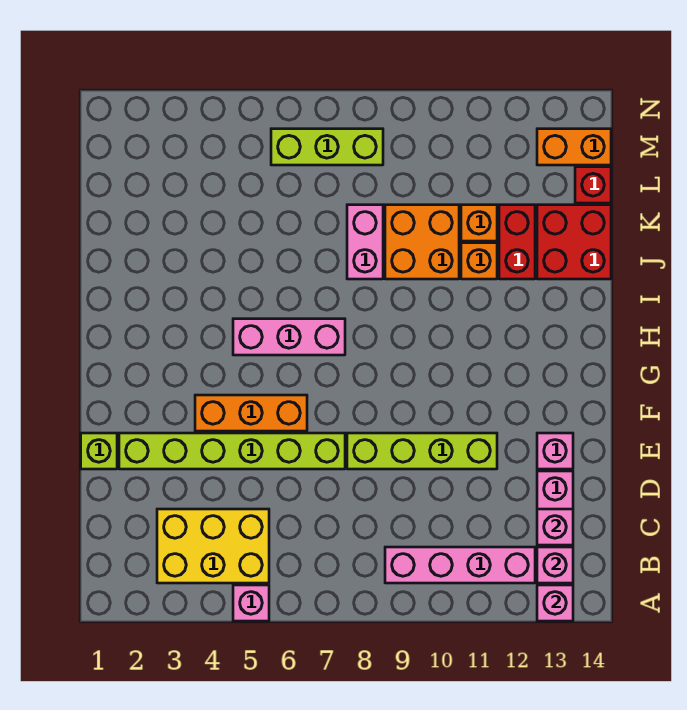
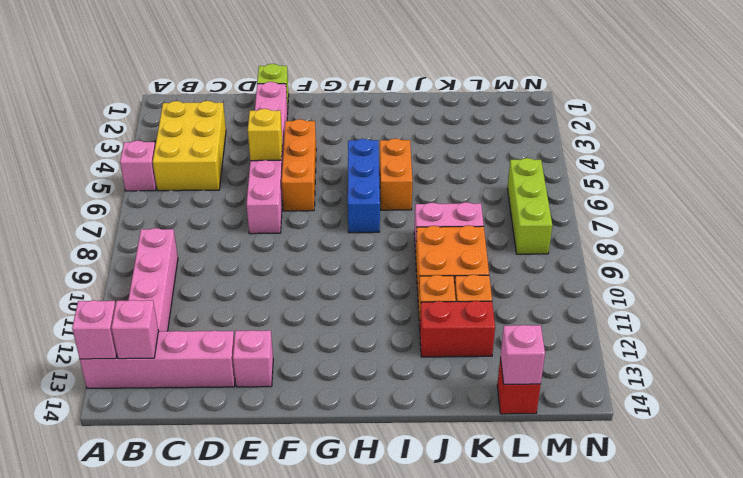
pink 1x1 brick [537,509,573,545] -> pink 1x1 brick moved to [500,325,545,384]
lime 1x6 brick [119,433,345,469] -> pink 1x6 brick [247,82,288,234]
none -> yellow 1x1 brick [248,109,282,161]
lime 1x4 brick [347,433,497,469] -> none
pink 1x3 brick [233,319,345,355] -> blue 1x3 brick [348,139,380,233]
red 2x2 brick [537,205,611,279] -> none
orange 1x2 brick [537,129,611,165] -> orange 1x2 brick moved to [380,138,412,210]

